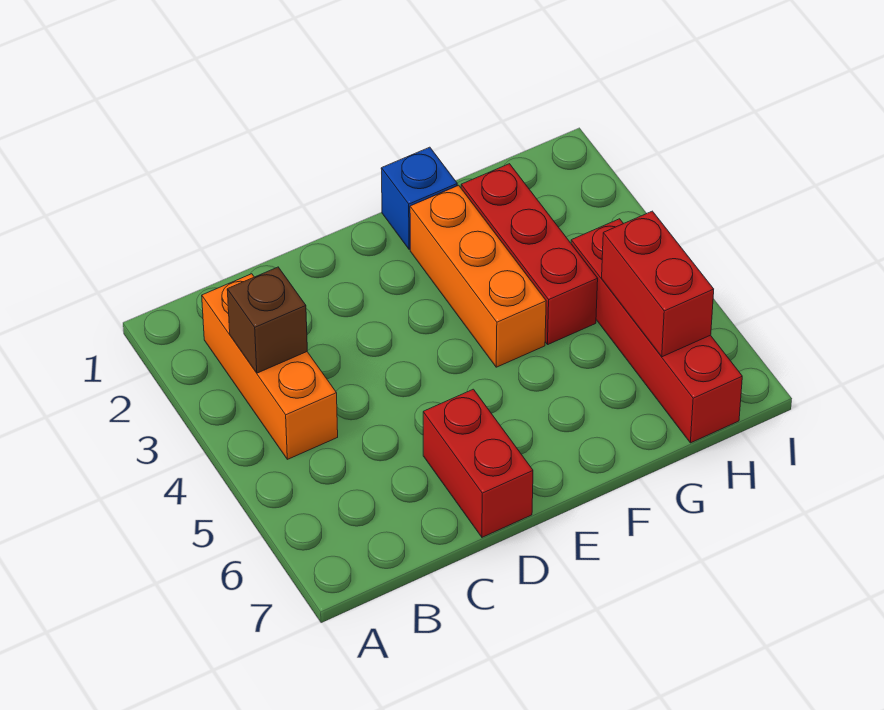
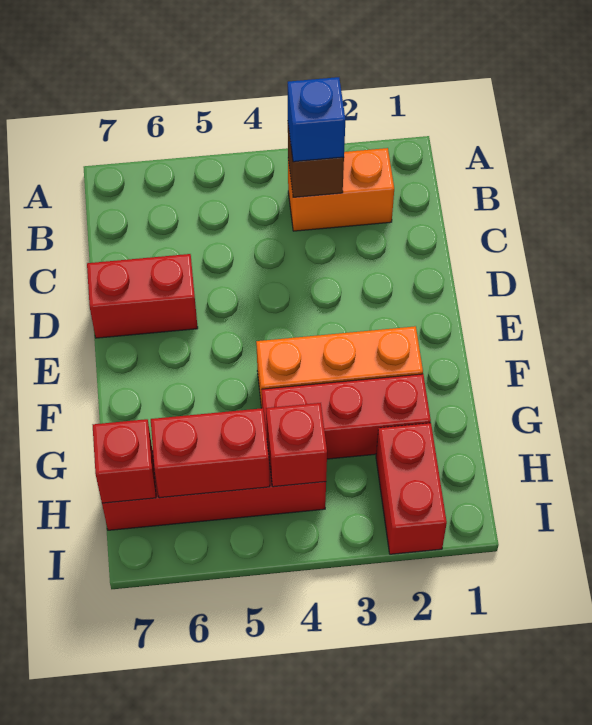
orange 1x3 brick [202,274,338,459] -> orange 1x2 brick [288,148,394,231]
blue 1x1 brick [381,147,457,249] -> blue 1x1 brick moved to [288,77,345,162]
none -> red 1x2 brick [376,423,447,554]
none -> red 1x1 brick [266,403,327,487]
none -> red 1x1 brick [93,419,156,503]

